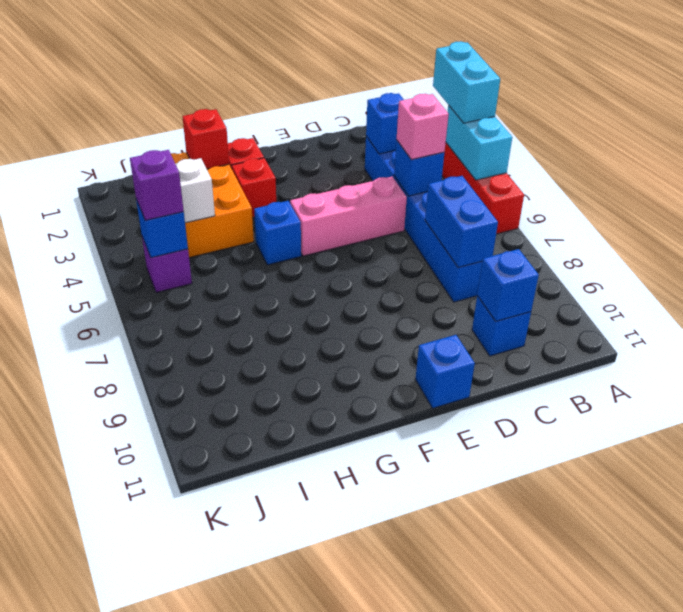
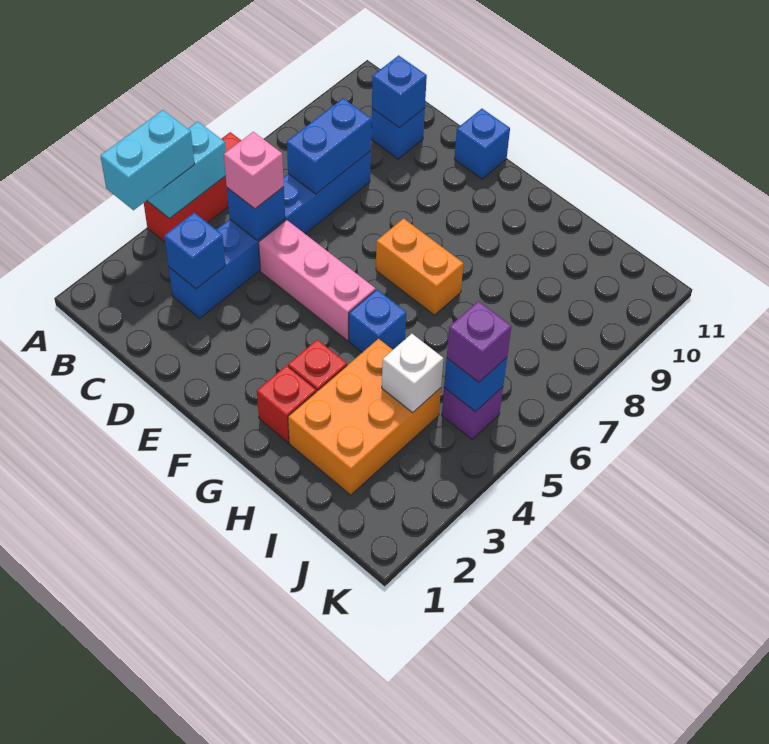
none -> orange 1x2 brick [376,219,463,315]
red 1x1 brick [182,109,229,169] -> none

